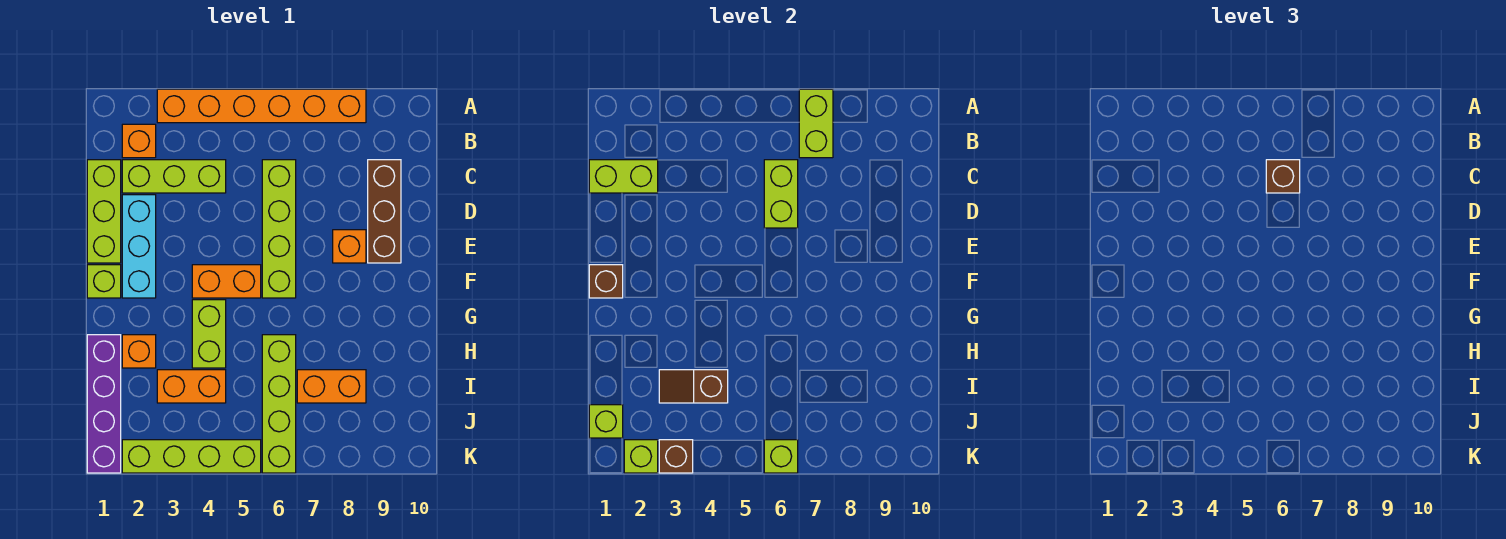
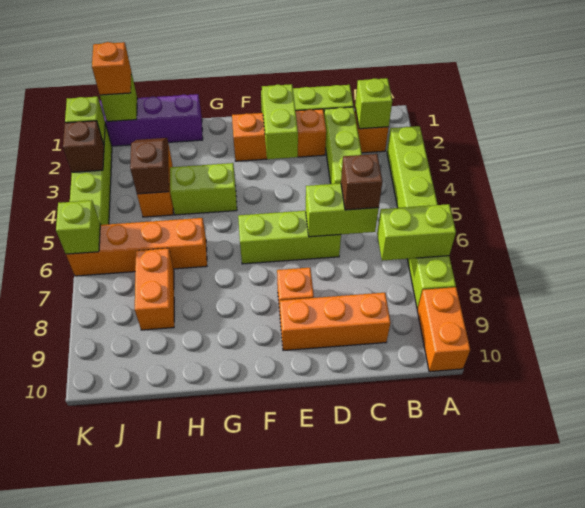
orange 1x6 brick [157,89,366,123] -> lime 1x6 brick [387,126,456,309]
lime 1x2 brick [589,160,658,193] -> lime 1x2 brick moved to [262,84,298,159]
lime 1x4 brick [262,160,296,298] -> lime 1x3 brick [238,211,341,264]
brown 1x3 brick [368,160,401,263] -> orange 1x3 brick [280,293,391,351]
cyan 1x3 brick [122,195,156,298] -> orange 1x3 brick [232,109,326,161]
lime 1x1 brick [87,265,121,298] -> lime 1x1 brick moved to [355,78,392,129]
brown 1x1 brick [589,265,623,298] -> none
orange 1x2 brick [192,265,261,298] -> orange 1x2 brick moved to [417,287,470,372]
orange 1x1 brick [122,335,156,368] -> orange 1x1 brick moved to [92,42,131,95]
lime 1x4 brick [262,335,296,473] -> orange 1x4 brick [66,218,207,276]

